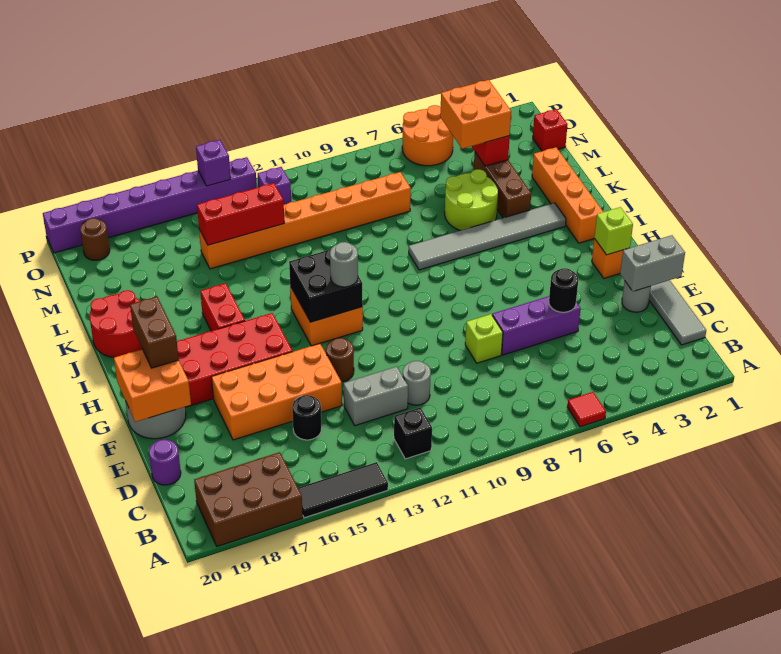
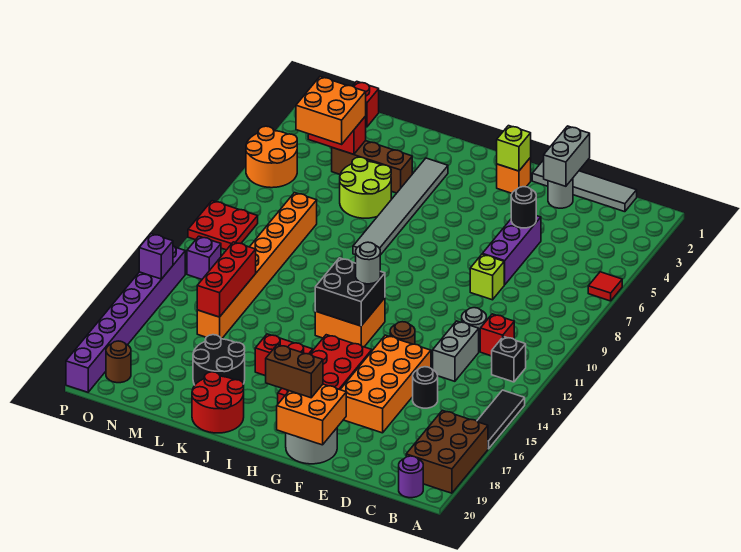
none -> red 1x1 brick [480,314,514,356]
purple 1x1 round brick [149,440,181,485] -> purple 1x1 round brick moved to [399,456,423,498]
orange 1x4 brick [532,147,603,243] -> none
none -> black 2x2 round brick [193,335,245,385]
none -> red 2x2 plate [188,201,258,250]

